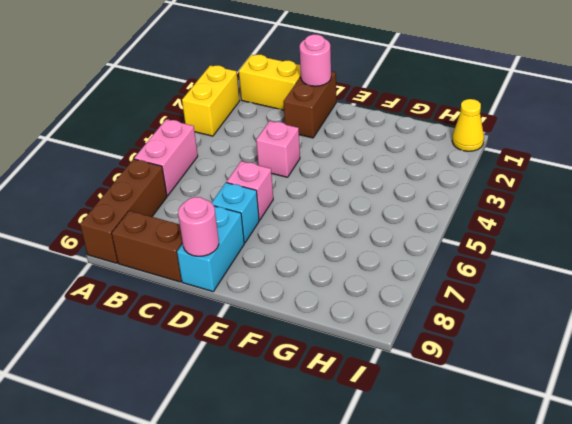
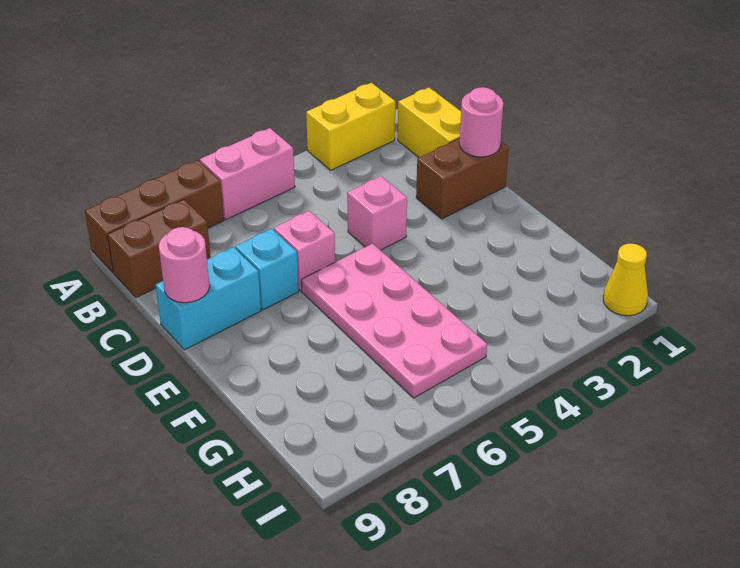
brown 1x2 brick [112,211,183,282] -> brown 1x2 brick turned to [108,199,211,297]
none -> pink 2x4 plate [301,244,487,398]

